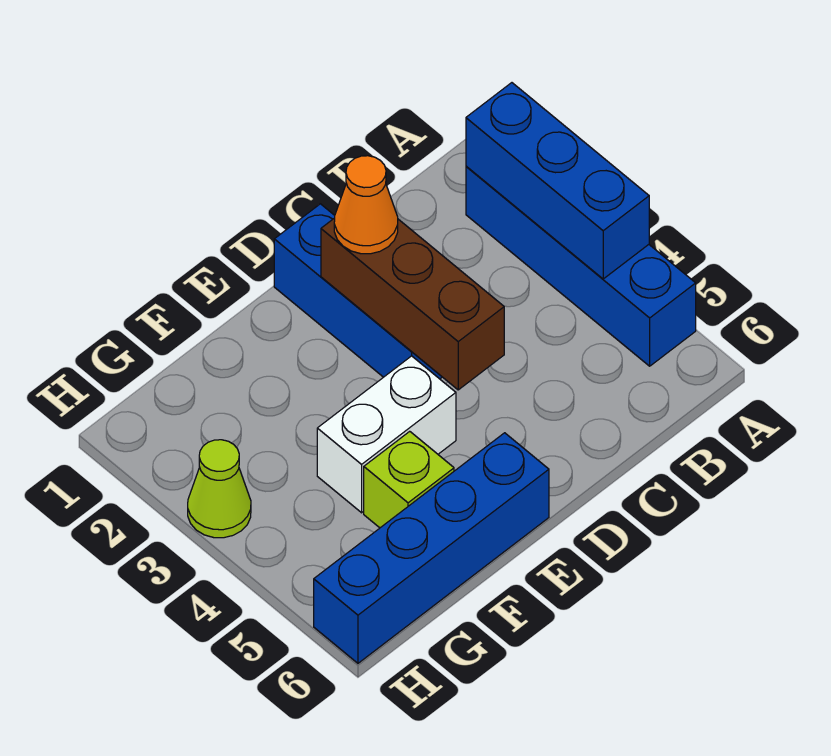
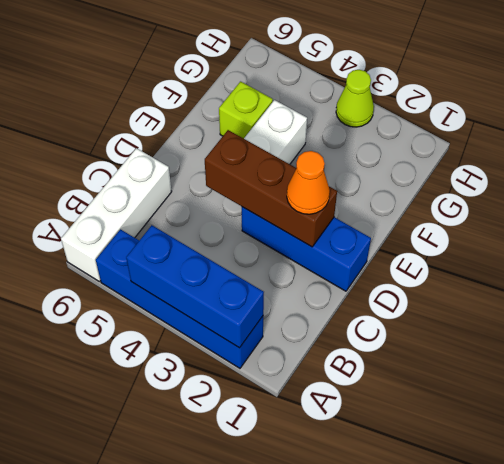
none -> white 1x3 brick [61,148,172,281]
blue 1x4 brick [314,433,549,663] -> none

